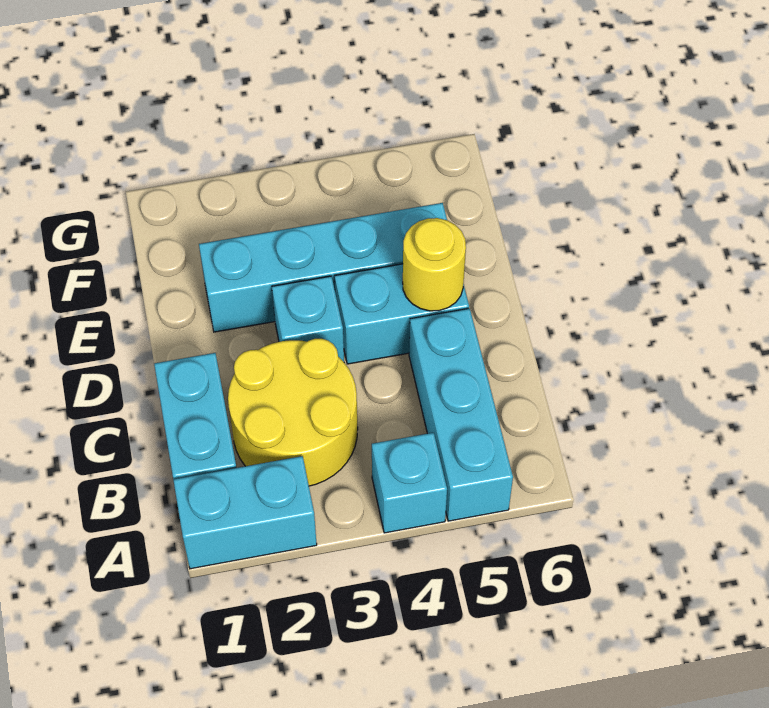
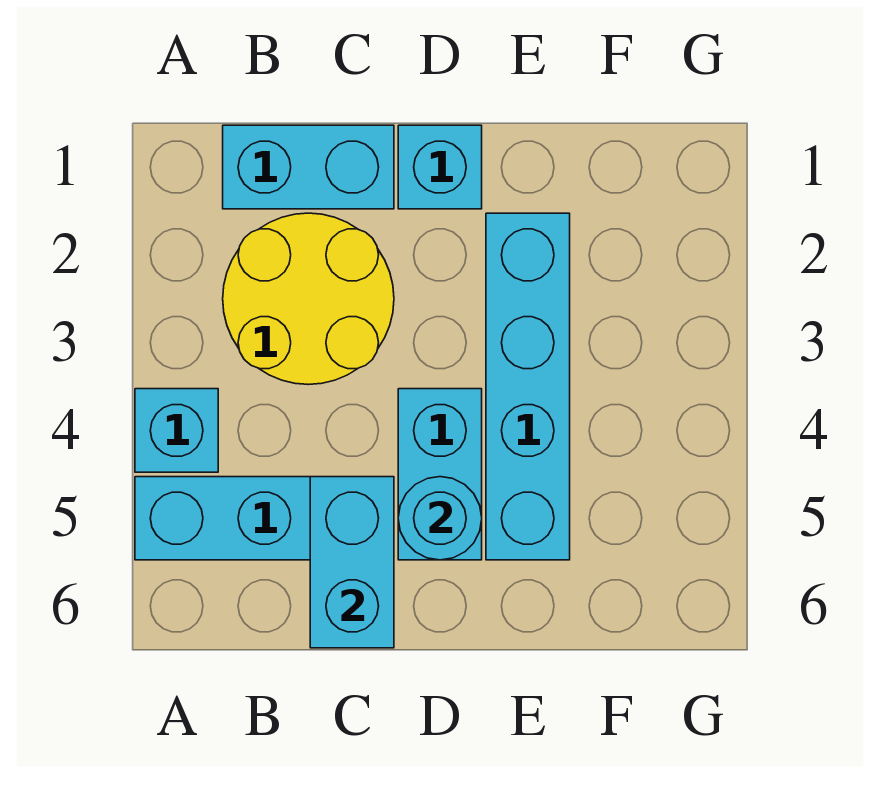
cyan 1x2 brick [173,456,317,569] -> cyan 1x2 brick moved to [310,477,394,648]
cyan 1x1 brick [272,276,344,362] -> cyan 1x1 brick moved to [398,125,482,209]
yellow 1x1 round brick [403,218,466,311] -> cyan 1x1 round brick [398,477,482,560]

